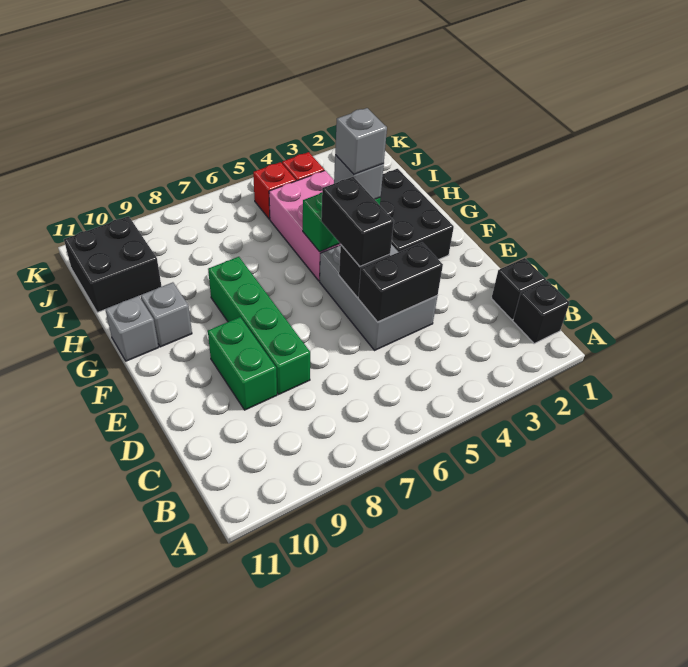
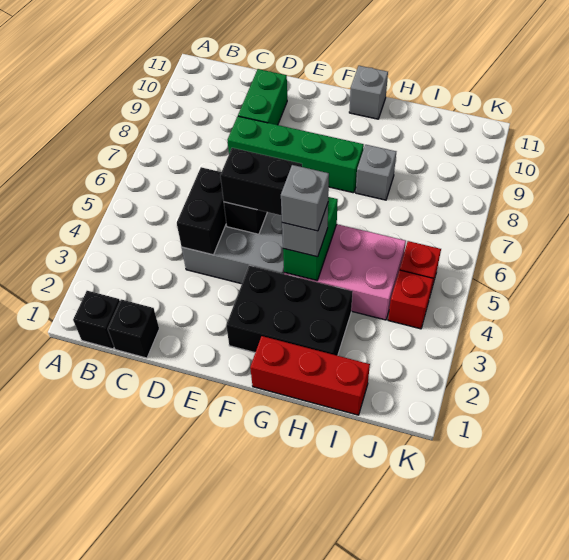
green 1x2 brick [208,317,277,410] -> green 1x2 brick turned to [238,69,287,125]
none -> red 1x3 brick [250,336,370,415]
grey 1x1 brick [141,282,192,347] -> grey 1x1 brick moved to [356,145,396,200]
black 2x2 brick [64,216,162,313] -> none

